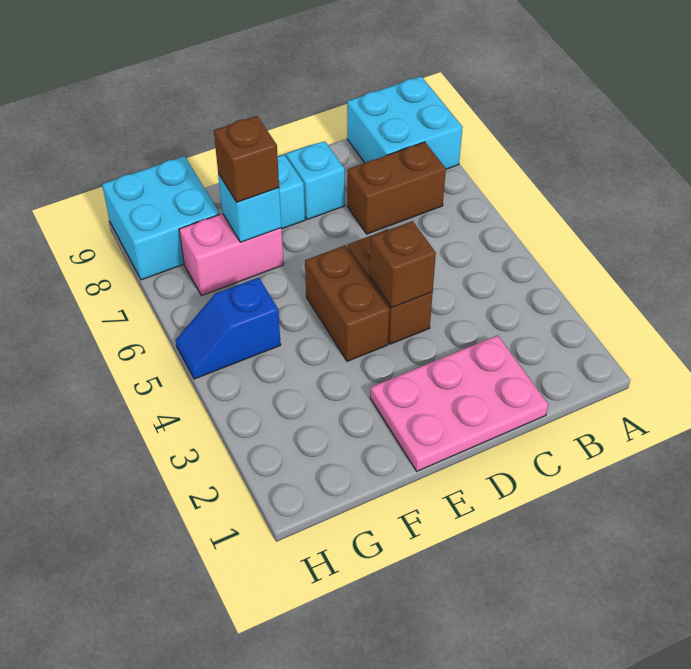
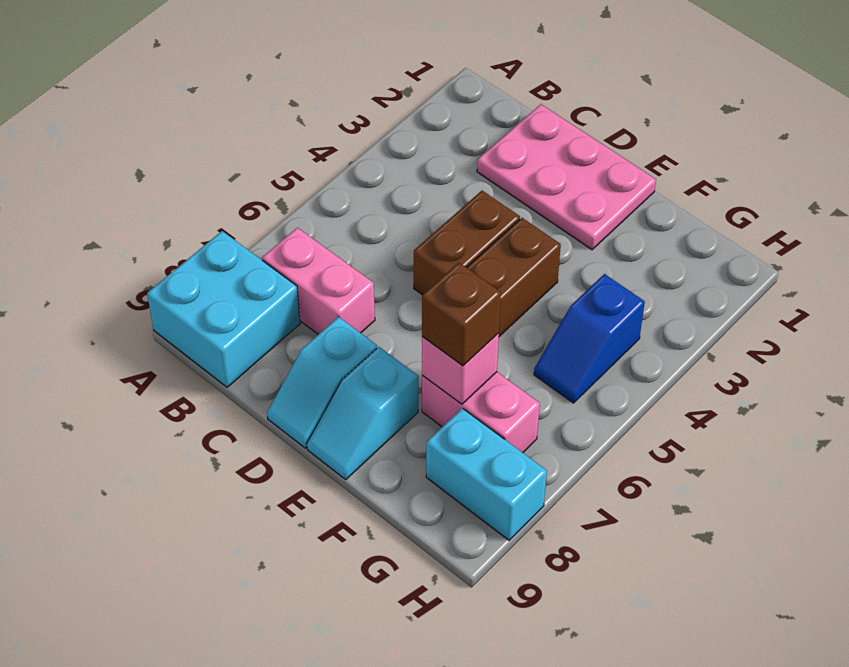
brown 1x2 brick [347,142,446,234] -> pink 1x2 brick [262,228,375,334]
brown 1x1 brick [370,221,436,308] -> none
cyan 1x1 brick [218,174,281,242] -> pink 1x1 brick [422,333,499,404]
blue 1x2 slope [176,277,281,379] -> blue 1x2 slope turned to [534,274,645,403]
cyan 2x2 brick [102,156,220,280] -> cyan 1x2 brick [426,408,547,540]

